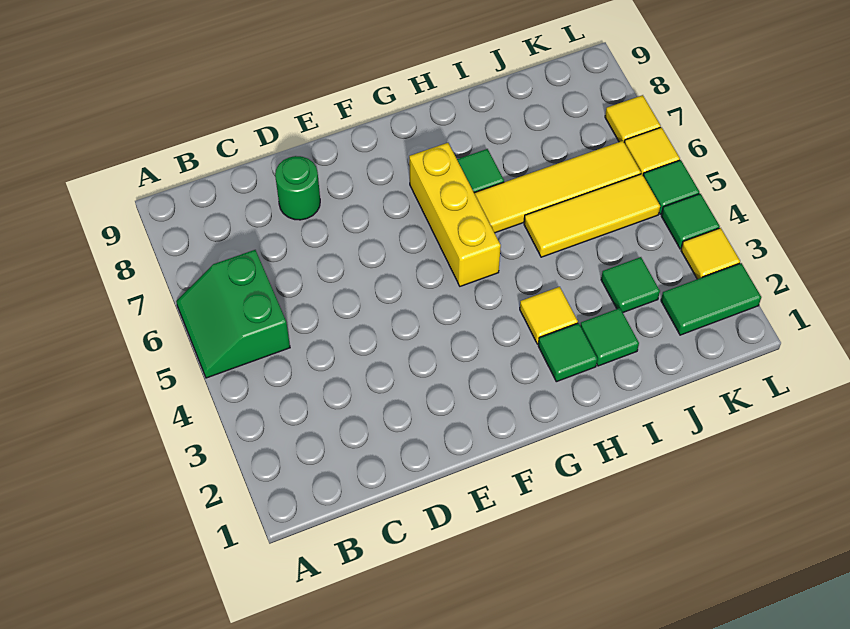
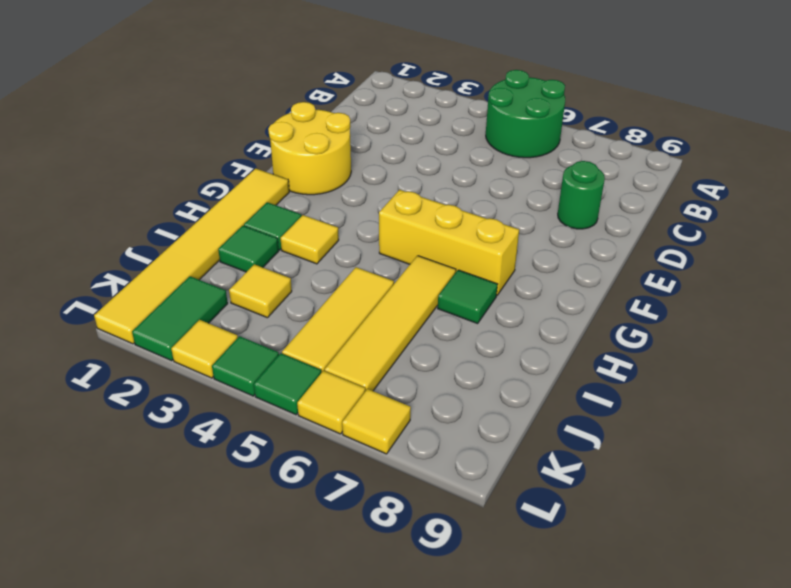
green 2x2 slope [176,250,290,378] -> green 2x2 round brick [486,70,565,158]
none -> yellow 2x2 round brick [268,102,351,195]
none -> yellow 1x6 tile [94,168,289,344]
green 1x1 tile [601,257,660,312] -> yellow 1x1 tile [229,264,292,318]

